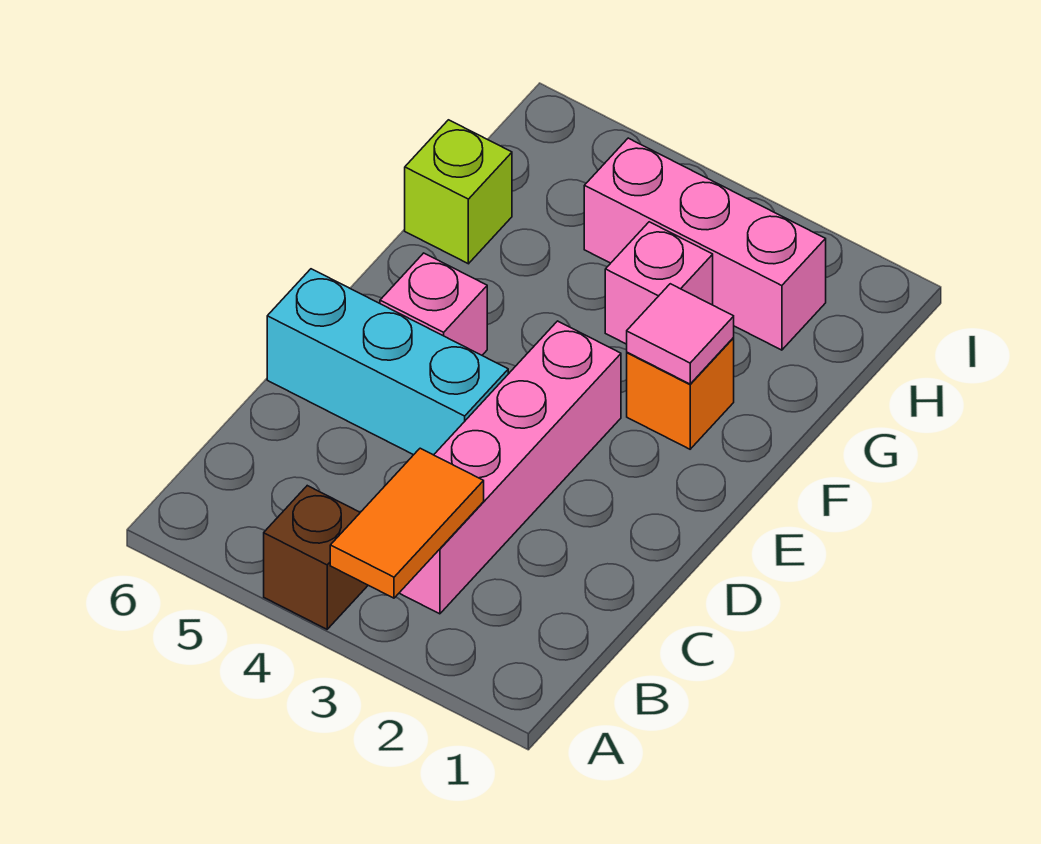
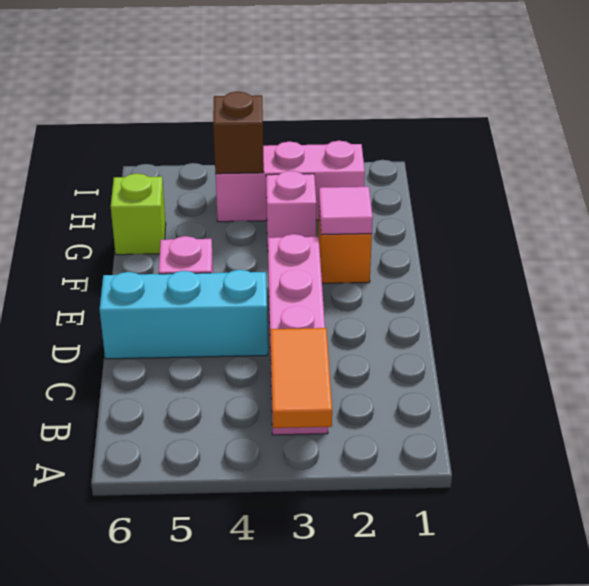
brown 1x1 brick [264,486,368,629] -> brown 1x1 brick moved to [213,92,264,174]

